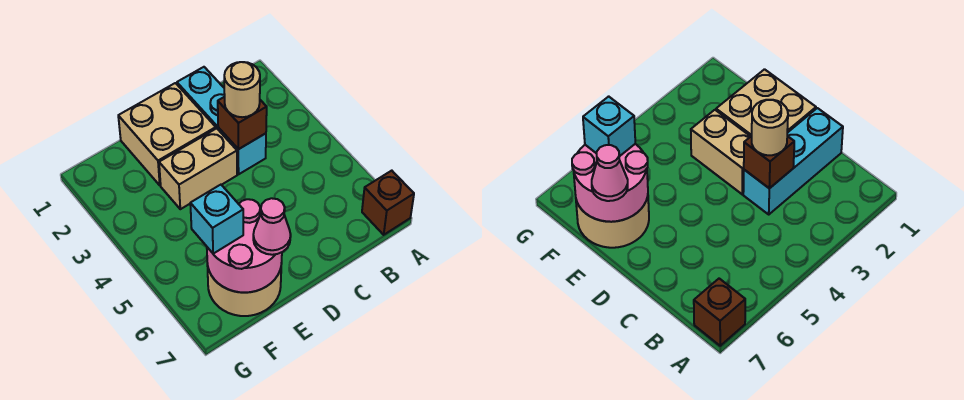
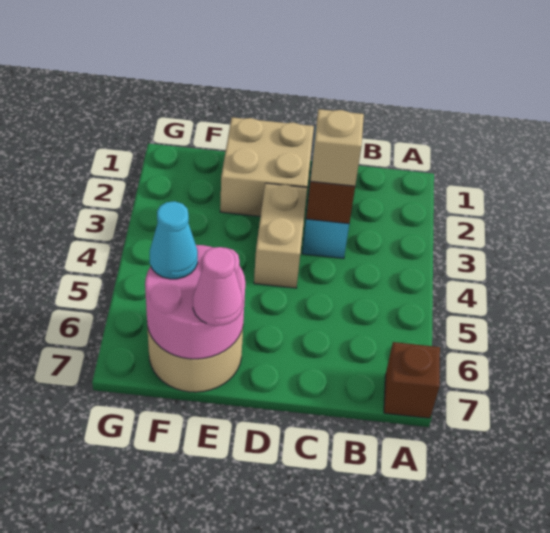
tan 1x1 round brick [224,62,260,117] -> tan 1x1 brick [310,109,364,186]
tan 1x2 brick [159,128,237,209] -> tan 1x2 brick turned to [254,183,307,288]
cyan 1x1 brick [190,185,243,254] -> cyan 1x1 cone [150,201,198,279]

